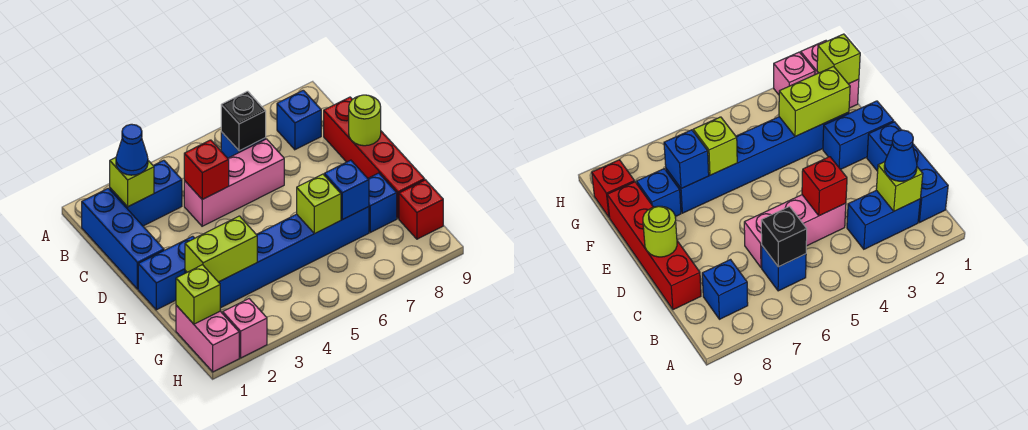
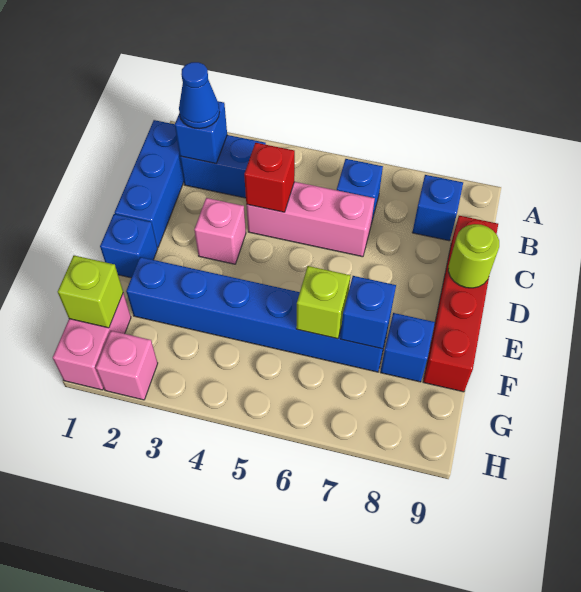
lime 1x1 brick [110,157,154,207] -> blue 1x1 brick [175,101,227,164]
black 1x1 brick [221,91,266,151] -> none
none -> pink 1x1 brick [194,198,246,264]
blue 1x2 brick [138,236,194,310] -> blue 1x1 brick [100,214,158,278]
lime 1x2 brick [185,216,257,282] -> none
red 1x1 brick [399,180,443,239] -> none

